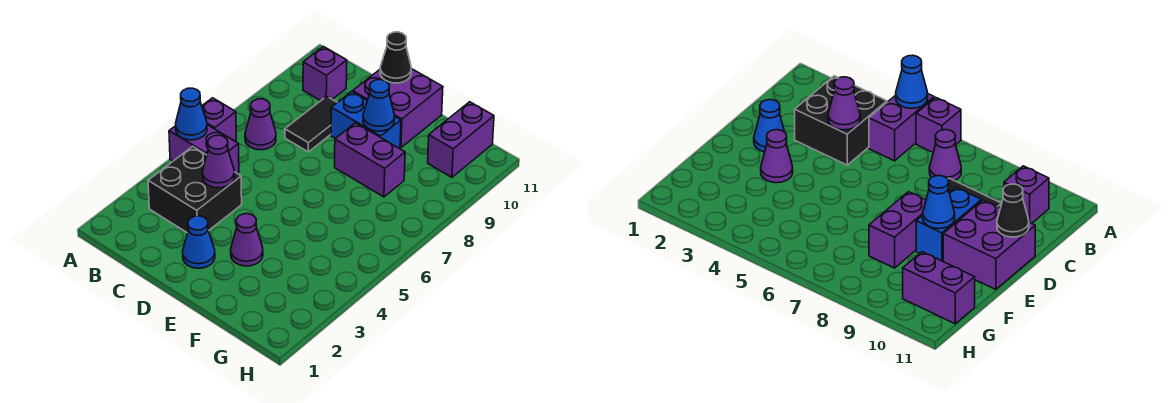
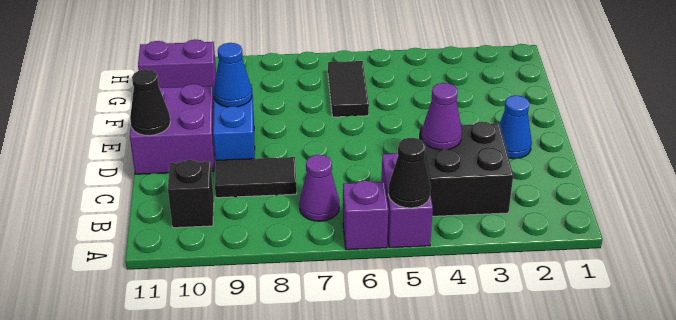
blue 1x1 cone [176,88,207,140] -> black 1x1 cone [388,138,431,208]
purple 1x1 brick [303,46,347,101] -> black 1x1 brick [168,160,214,228]
purple 1x1 cone [231,214,263,266] -> none
purple 1x2 brick [335,123,405,197] -> none
none -> black 1x2 tile [328,61,369,117]

